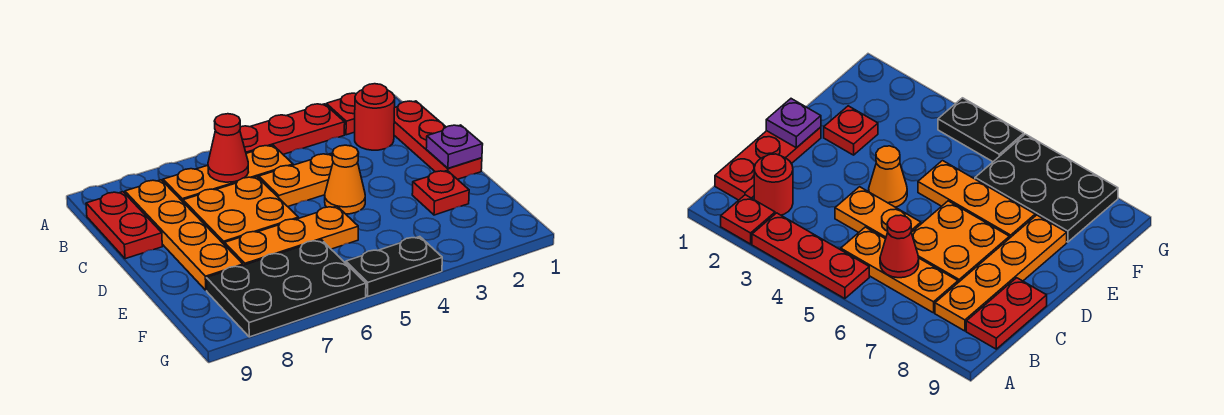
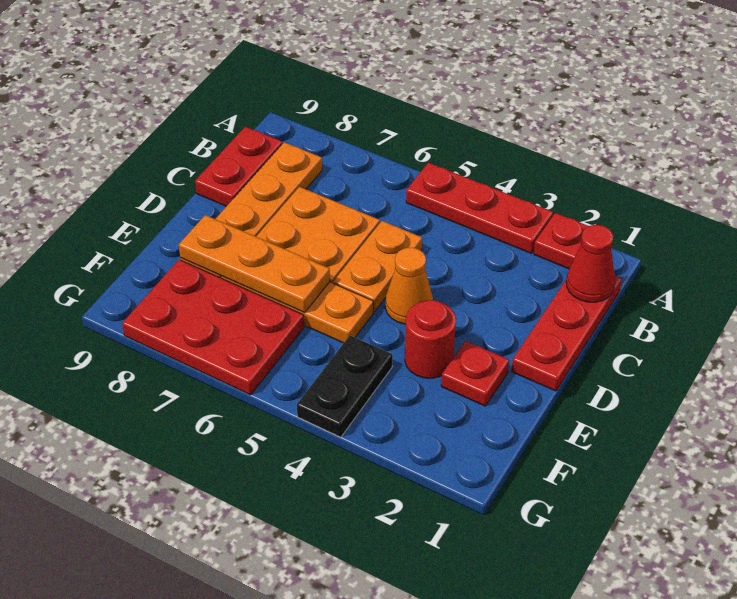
red 1x1 round brick [355,84,395,150] -> red 1x1 round brick moved to [405,300,456,378]
orange 1x3 plate [163,145,293,202] -> orange 1x3 plate moved to [179,215,330,313]
red 1x1 cone [208,114,248,182] -> red 1x1 cone moved to [566,225,615,302]
orange 1x2 plate [259,154,333,207] -> orange 1x2 plate turned to [333,221,422,312]
purple 1x1 plate [426,125,483,168] -> none
black 2x3 plate [206,240,366,337] -> red 2x3 plate [122,260,304,395]
black 1x2 plate [346,237,442,296] -> black 1x2 plate turned to [297,336,393,437]

